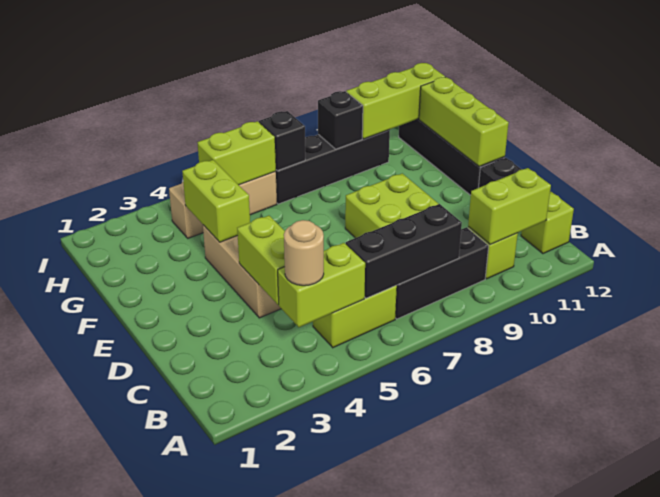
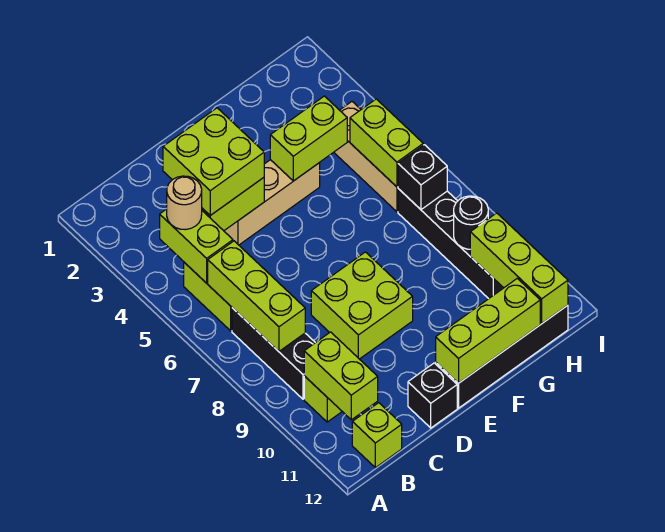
black 1x3 brick [345,204,462,298] -> lime 1x3 brick [208,241,305,351]
none -> lime 2x2 brick [163,108,264,215]
black 1x1 brick [318,91,363,149] -> black 1x1 round brick [454,196,488,249]

